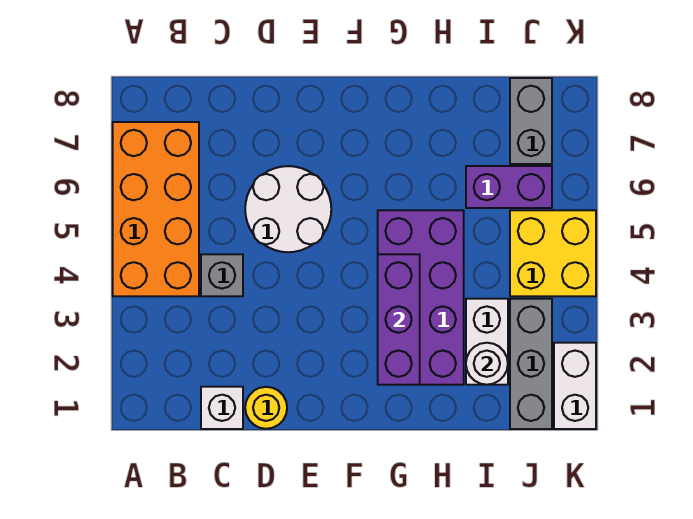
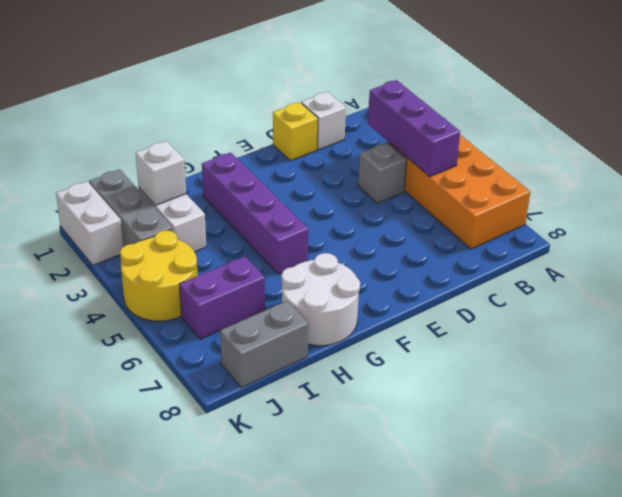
yellow 1x1 round brick [245,387,287,429] -> yellow 1x1 brick [273,102,318,161]
white 2x2 round brick [245,166,331,252] -> white 2x2 round brick moved to [281,253,360,346]
purple 2x4 brick [378,210,464,385] -> purple 1x4 brick [202,152,308,274]
purple 1x3 brick [378,254,420,385] -> purple 1x3 brick moved to [368,80,460,177]
white 1x1 round brick [466,343,508,385] -> white 1x1 brick [136,141,186,205]
yellow 2x2 brick [510,210,596,296] -> yellow 2x2 round brick [120,230,198,321]
grey 1x2 brick [510,78,552,164] -> grey 1x2 brick turned to [220,301,308,388]

